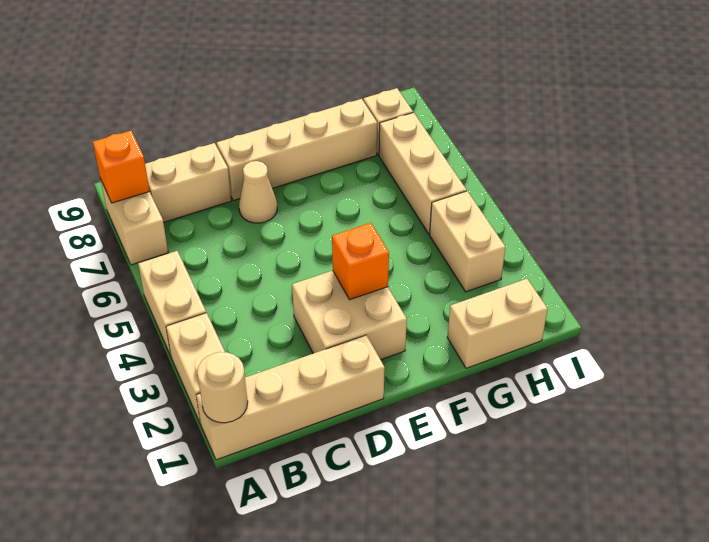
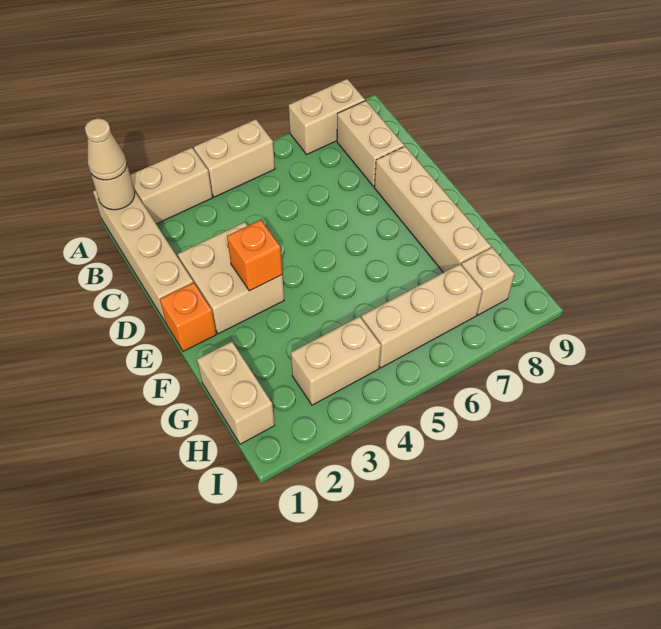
orange 1x1 brick [93,131,150,203] -> orange 1x1 brick moved to [160,282,216,351]
tan 1x1 cone [239,161,277,223] -> tan 1x1 cone moved to [85,118,127,180]

